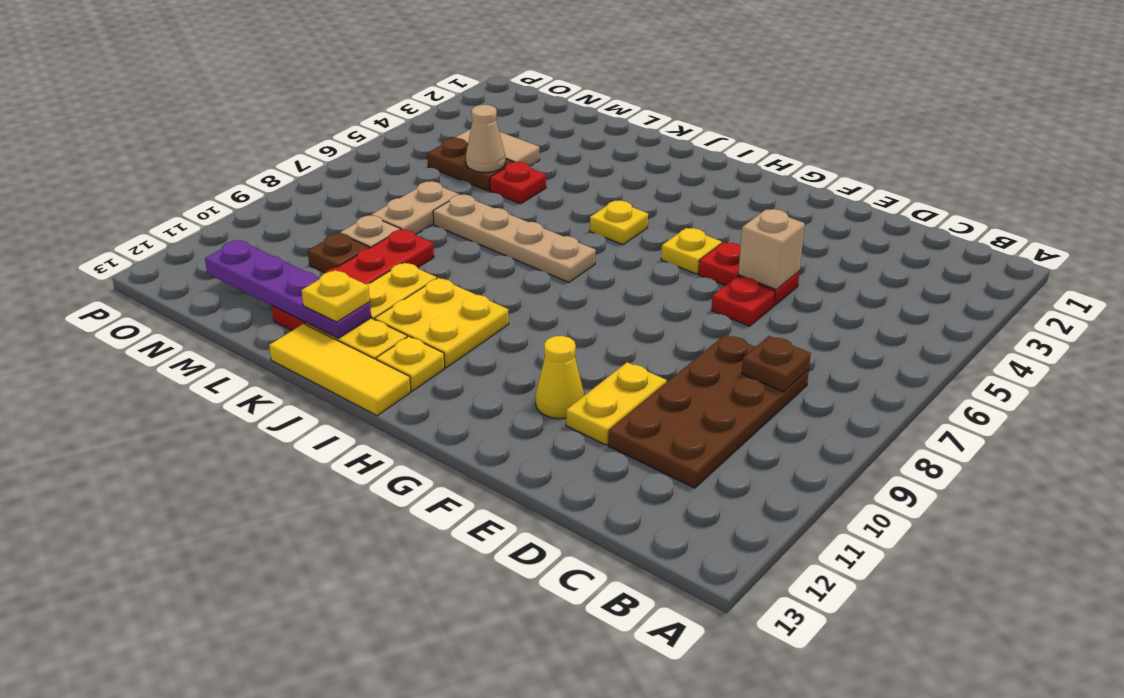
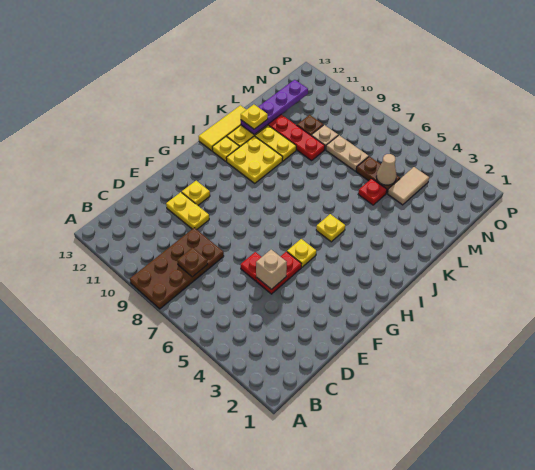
brown 2x4 plate [608,335,809,488] -> brown 2x4 plate turned to [130,228,224,309]
yellow 1x1 cone [535,336,584,419] -> yellow 1x1 plate [182,181,210,205]
tan 1x4 plate [433,194,596,282] -> none
brown 1x2 plate [427,138,513,191] -> brown 1x2 plate turned to [356,156,400,193]

